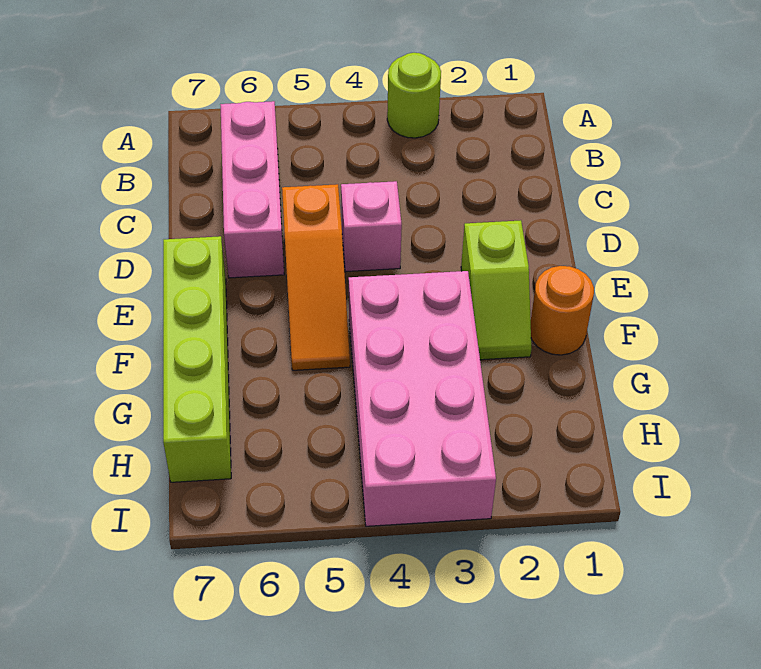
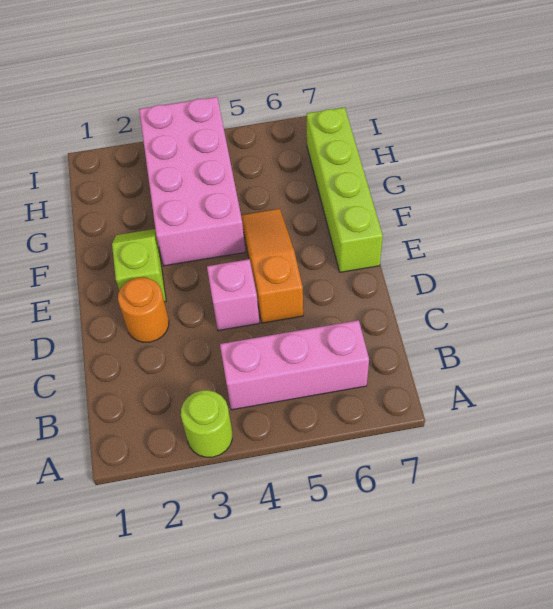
pink 1x3 brick [220,101,284,278] -> pink 1x3 brick turned to [220,320,369,410]
orange 1x1 round brick [531,266,594,355] -> orange 1x1 round brick moved to [118,277,169,342]

